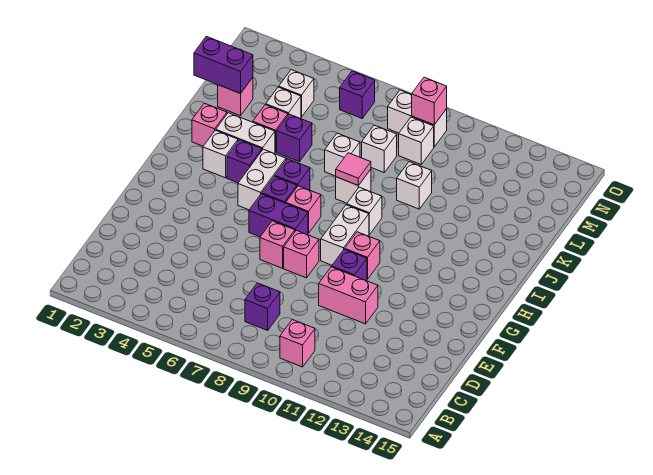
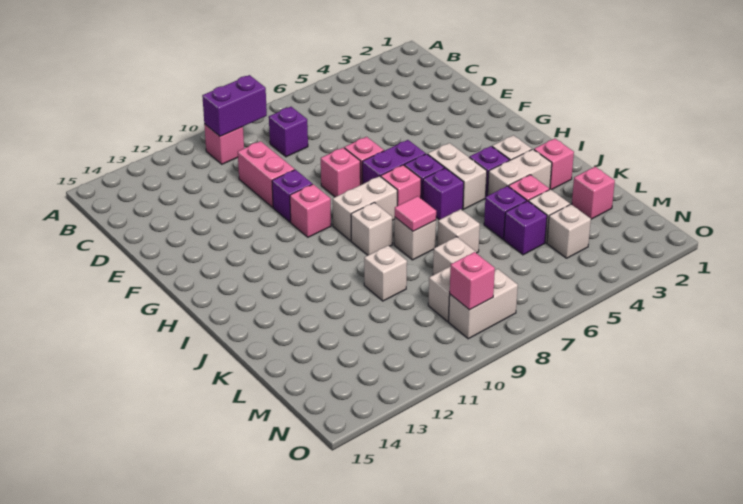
pink 1x2 brick [319,267,378,324] -> pink 1x2 brick turned to [238,141,295,207]
white 1x2 brick [321,205,369,265] -> white 1x2 brick turned to [333,176,397,241]
purple 1x2 brick [194,36,253,94] -> purple 1x2 brick moved to [202,75,267,136]
purple 1x1 brick [340,71,375,118] -> purple 1x1 brick moved to [504,201,547,255]

